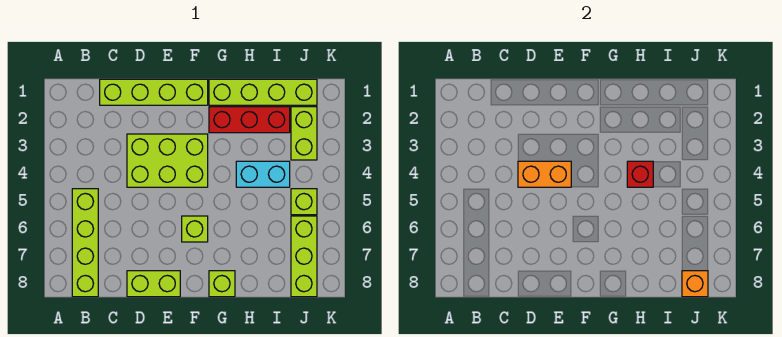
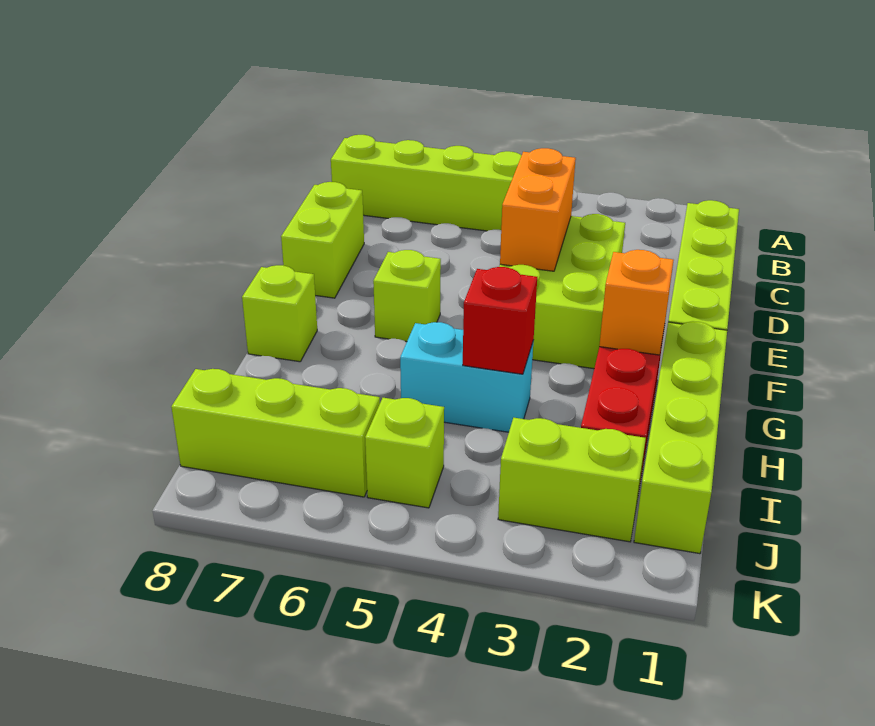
cyan 1x2 brick [236,161,290,187] -> cyan 1x2 brick turned to [400,322,534,432]
orange 1x1 brick [682,271,708,297] -> orange 1x1 brick moved to [599,250,673,355]

